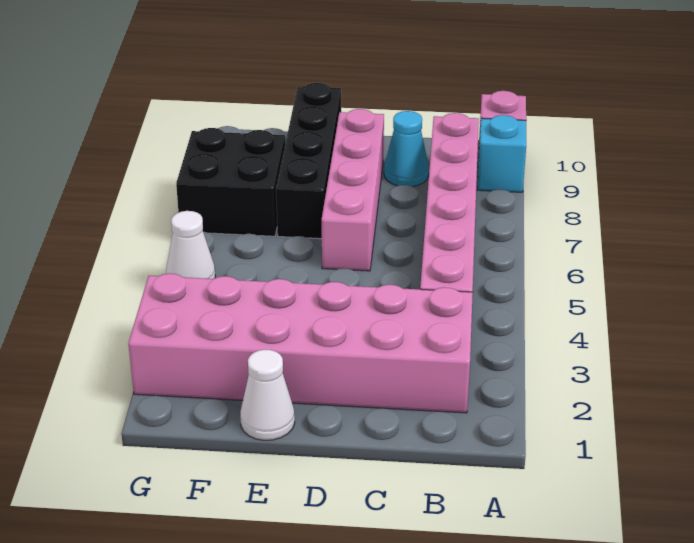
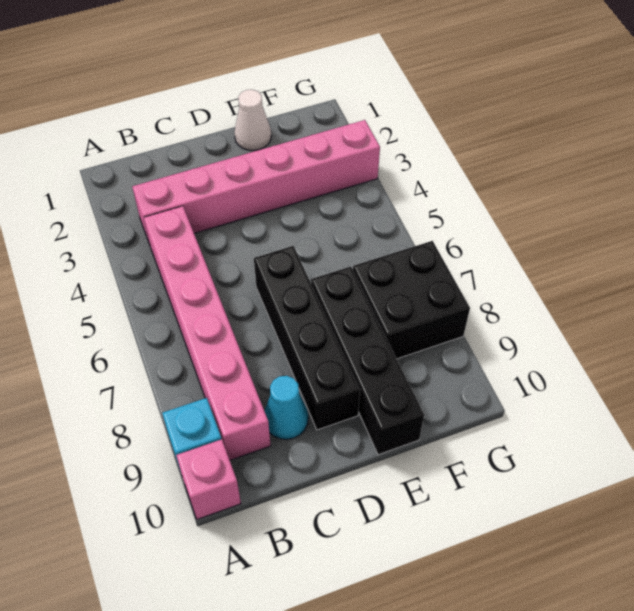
pink 2x6 brick [128,274,473,413] -> pink 1x6 brick [132,120,380,242]
pink 1x4 brick [322,109,384,271] -> black 1x4 brick [254,246,360,430]
white 1x1 cone [166,211,215,279] -> none

